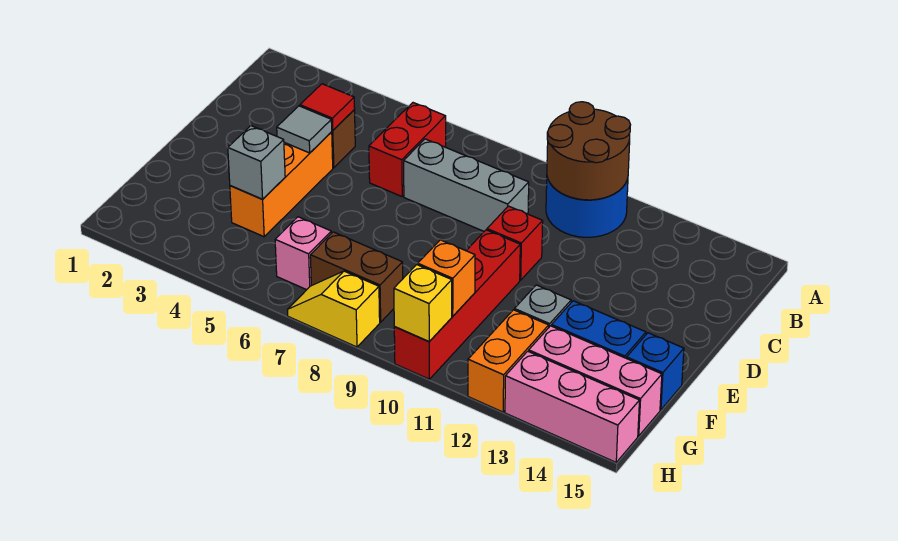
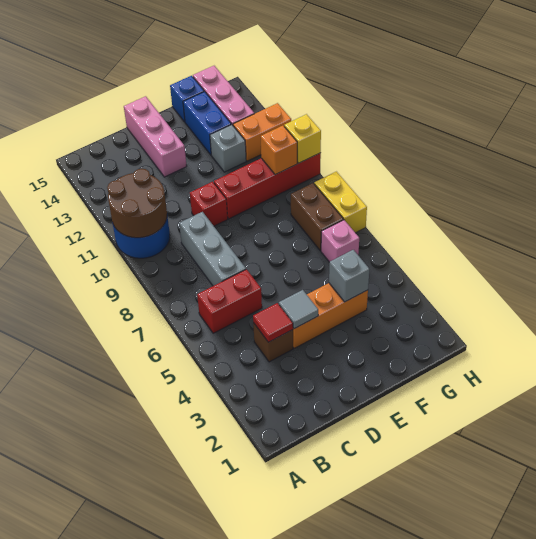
yellow 1x2 slope [288,271,380,347] -> yellow 1x2 brick [314,172,367,233]
pink 1x3 brick [505,351,640,462] -> pink 1x3 brick moved to [124,96,187,177]

